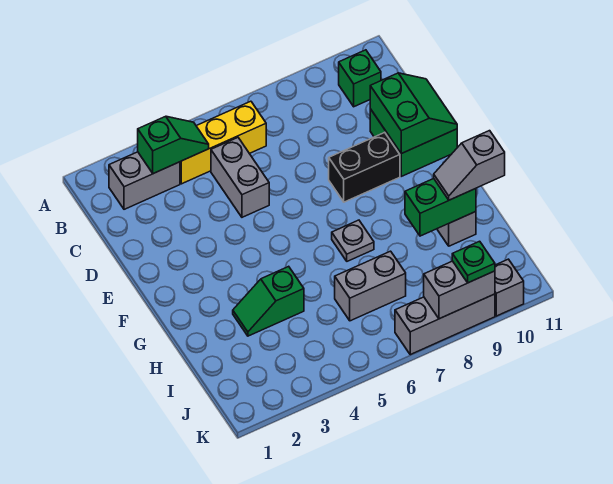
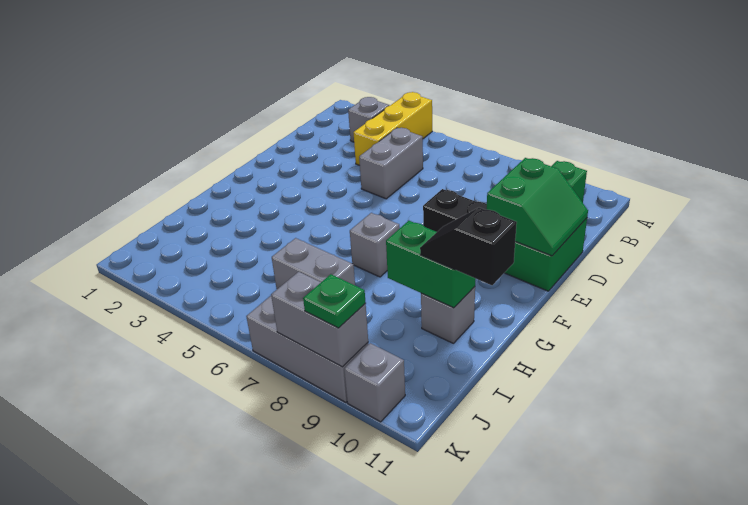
grey 1x2 brick [109,152,180,209] -> grey 1x1 brick [348,97,389,142]
green 1x2 slope [138,116,209,174] -> none
yellow 1x3 brick [180,101,266,184] -> yellow 1x3 brick turned to [353,92,432,165]
grey 1x1 plate [332,220,374,261] -> grey 1x1 brick [350,213,400,277]
green 1x2 slope [233,266,304,336] -> none
grey 1x2 slope [434,131,505,200] -> black 1x2 slope [420,208,517,285]

